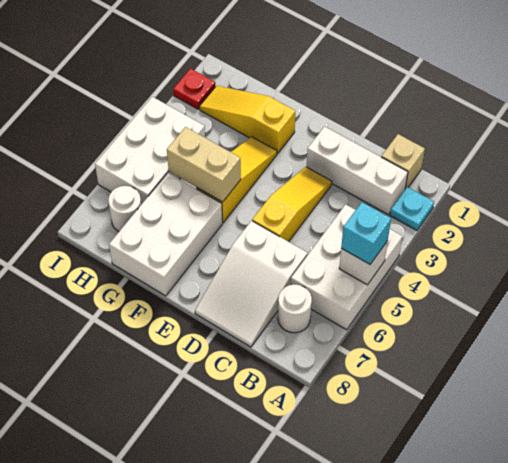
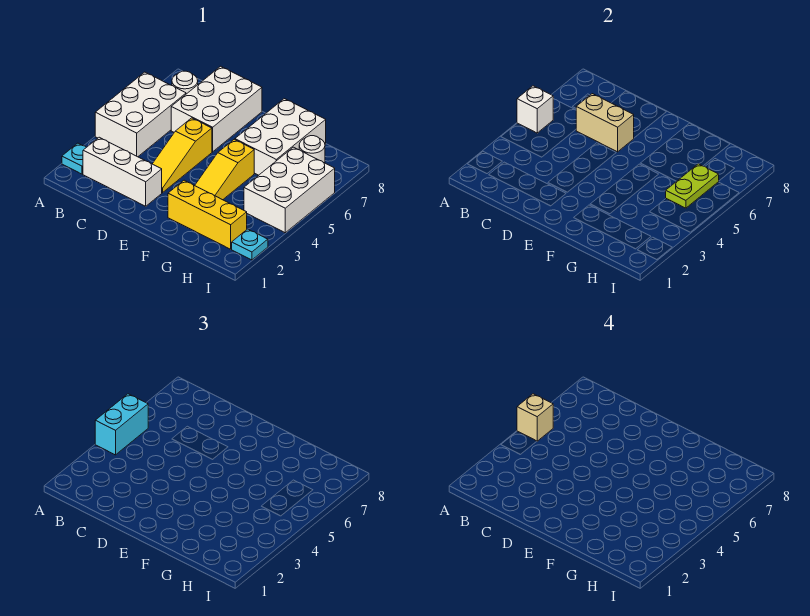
cyan 1x1 brick [341,202,391,264] -> cyan 1x2 brick [95,394,148,455]
tan 1x1 brick [381,134,425,189] -> tan 1x1 brick moved to [517,394,553,441]
white 2x3 slope [195,221,307,347] -> white 2x3 brick [171,66,262,152]
yellow 1x3 slope [199,86,295,153] -> yellow 1x3 brick [168,180,247,249]
tan 1x2 brick [167,127,241,202] -> tan 1x2 brick moved to [576,94,634,152]
none -> lime 1x2 plate [666,164,719,208]
red 1x1 plate [173,69,215,109] -> cyan 1x1 plate [232,229,268,260]

